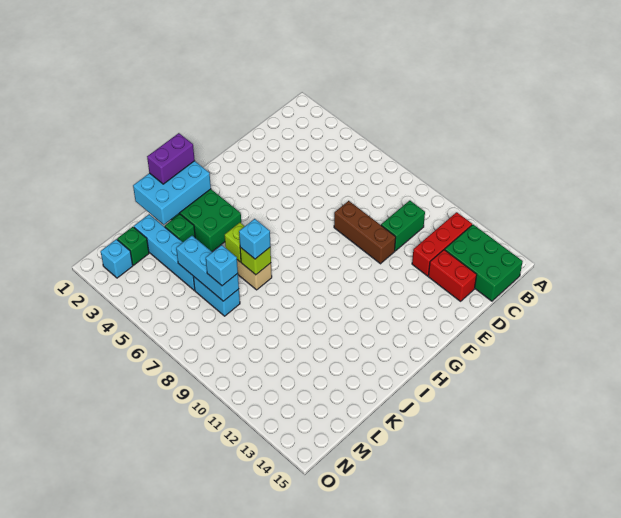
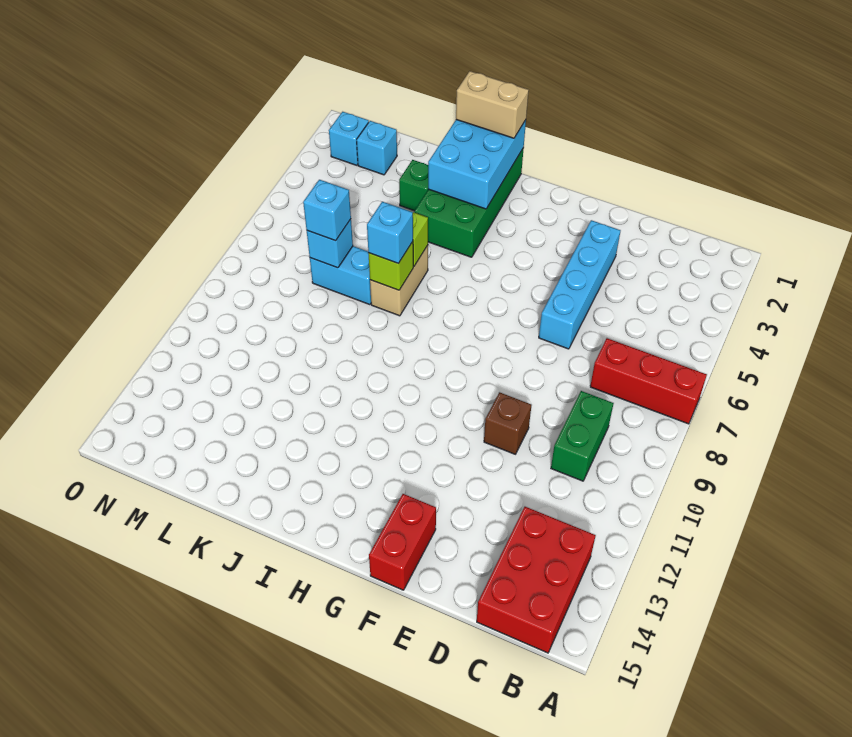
red 1x3 brick [412,212,472,276] -> red 1x3 brick moved to [590,338,707,424]
green 2x3 brick [445,225,523,301] -> red 2x3 brick [477,507,596,653]
green 1x2 brick [381,201,425,251] -> green 1x2 brick turned to [551,391,614,481]
red 1x2 brick [428,250,477,301] -> red 1x2 brick moved to [369,494,436,590]
brown 1x3 brick [334,201,396,264] -> brown 1x1 brick [484,392,532,454]
cyan 2x3 brick [133,161,211,225] -> cyan 2x3 brick turned to [428,120,526,209]
purple 1x2 brick [147,133,195,184] -> tan 1x2 brick [456,71,529,138]
cyan 1x4 brick [134,214,195,290] -> cyan 1x4 brick moved to [539,220,621,349]
cyan 1x3 brick [176,236,239,301] -> cyan 1x1 brick [307,219,353,268]
cyan 1x2 brick [193,276,240,316] -> cyan 1x2 brick turned to [310,246,371,305]
green 1x1 brick [117,227,149,265] -> cyan 1x1 brick [357,121,397,175]

